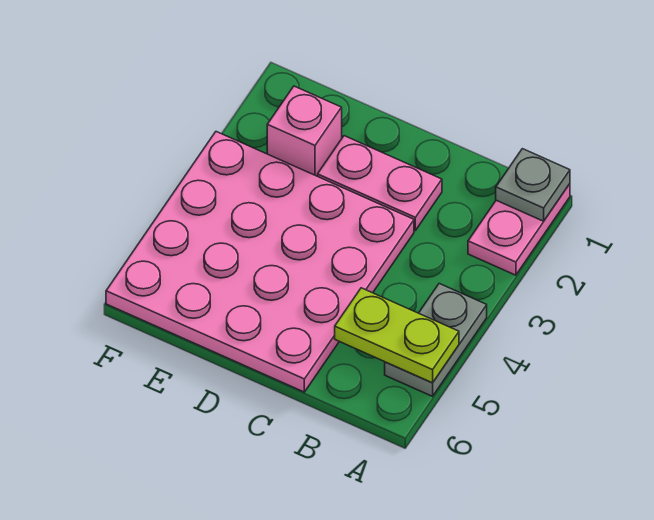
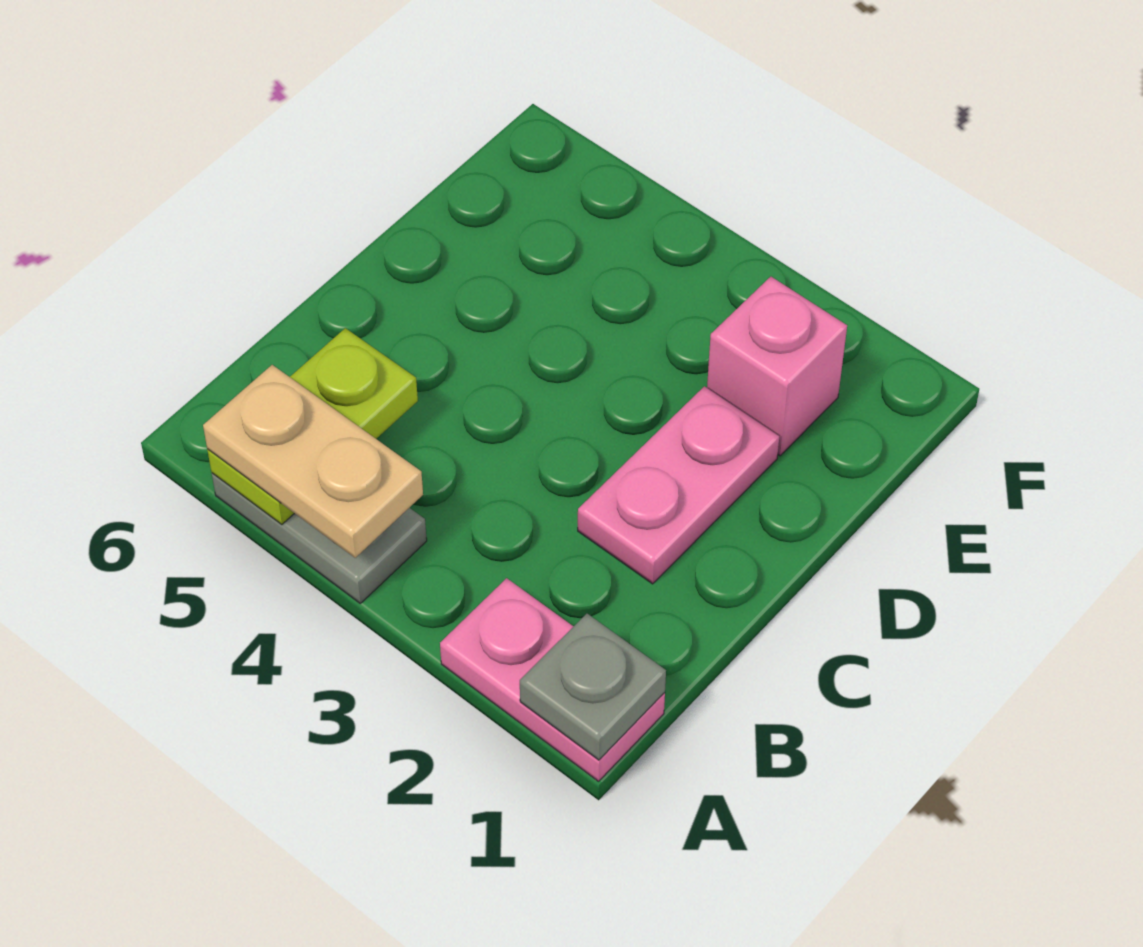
none -> tan 1x2 plate [203,365,423,558]
pink 4x4 plate [106,132,414,392] -> none

